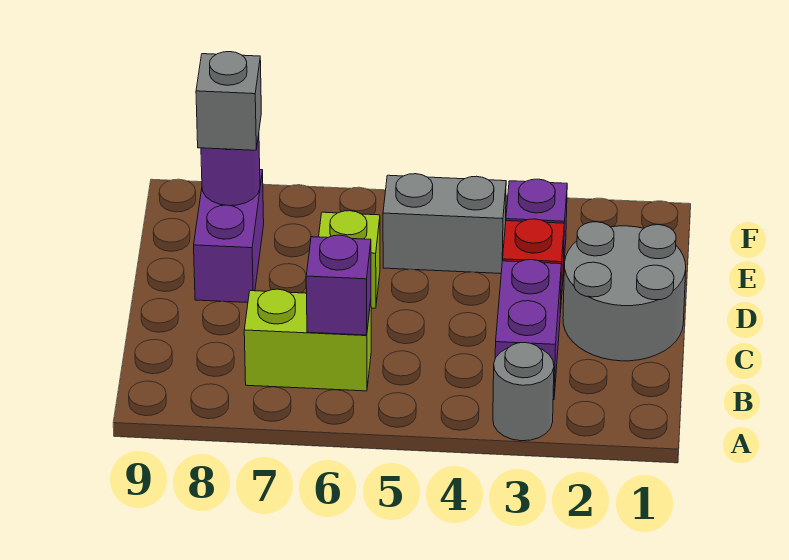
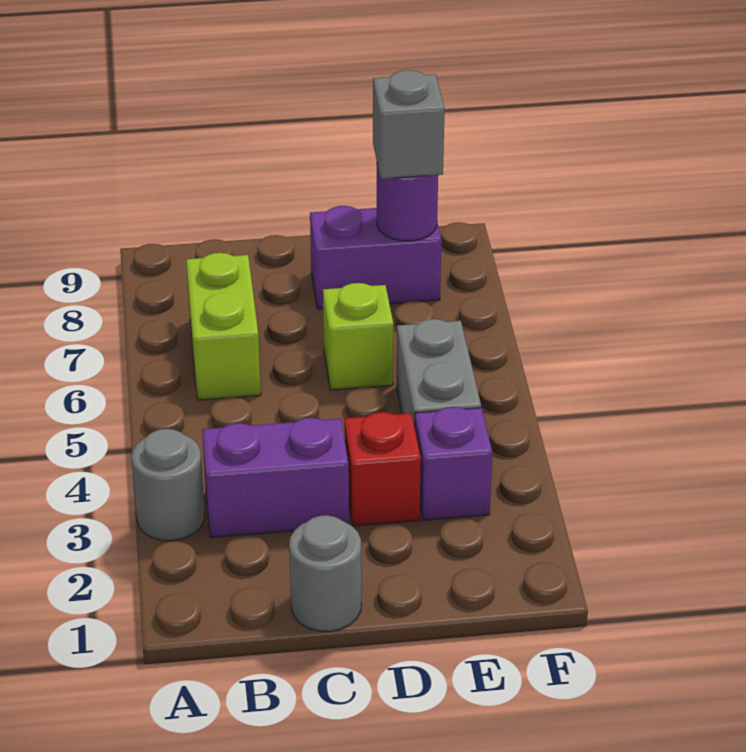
purple 1x1 brick [306,235,371,335] -> none
grey 2x2 round brick [563,222,686,361] -> grey 1x1 round brick [289,515,361,632]

